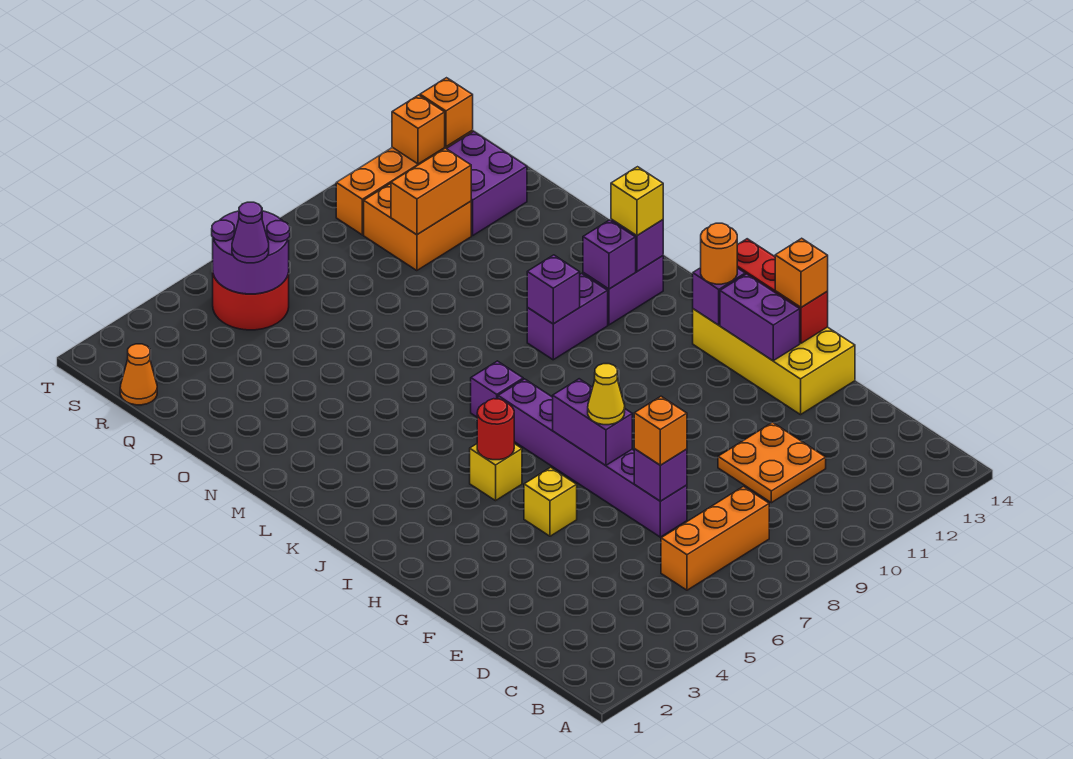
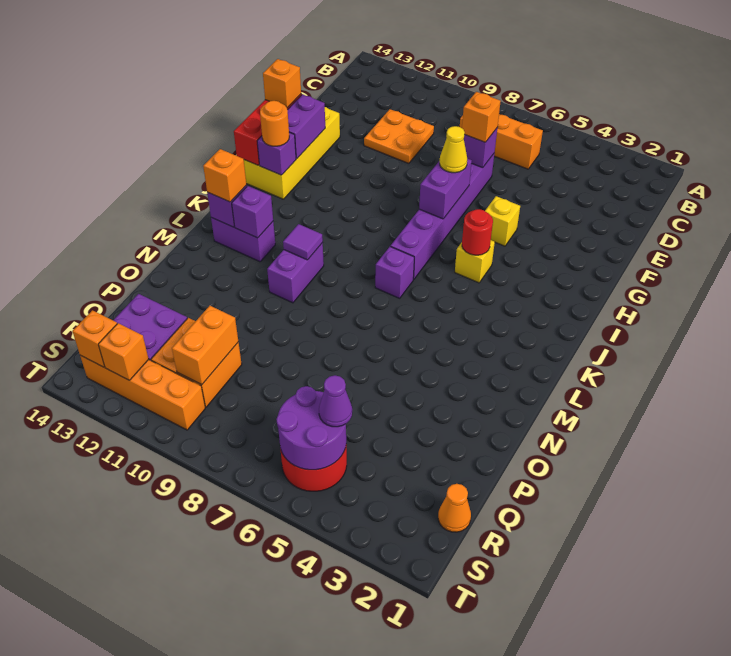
purple 1x2 brick [527,273,608,360] -> purple 1x2 brick turned to [267,243,324,303]
purple 1x1 brick [527,255,580,324] -> purple 1x1 tile [283,224,323,260]
yellow 1x1 brick [611,167,663,236] -> orange 1x1 brick [203,149,246,202]
orange 1x2 brick [391,148,471,235] -> orange 1x2 brick turned to [172,306,238,385]

